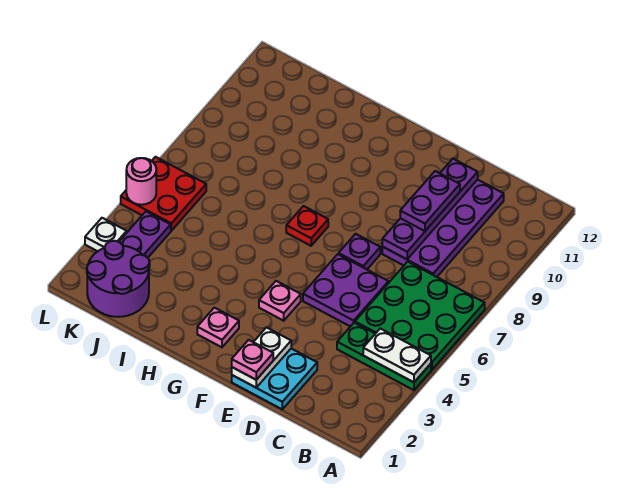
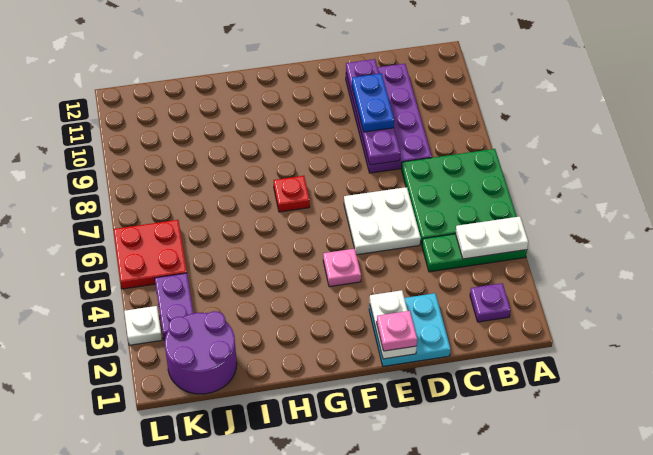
purple 2x2 plate [303,254,389,326] -> white 2x2 plate [344,187,421,255]
purple 1x2 plate [400,171,460,231] -> blue 1x2 plate [352,74,394,132]
purple 1x1 plate [339,234,380,269] -> purple 1x1 plate moved to [470,283,511,322]
pink 1x1 plate [197,308,239,347] -> none
pink 1x1 round brick [126,158,156,205] -> none

